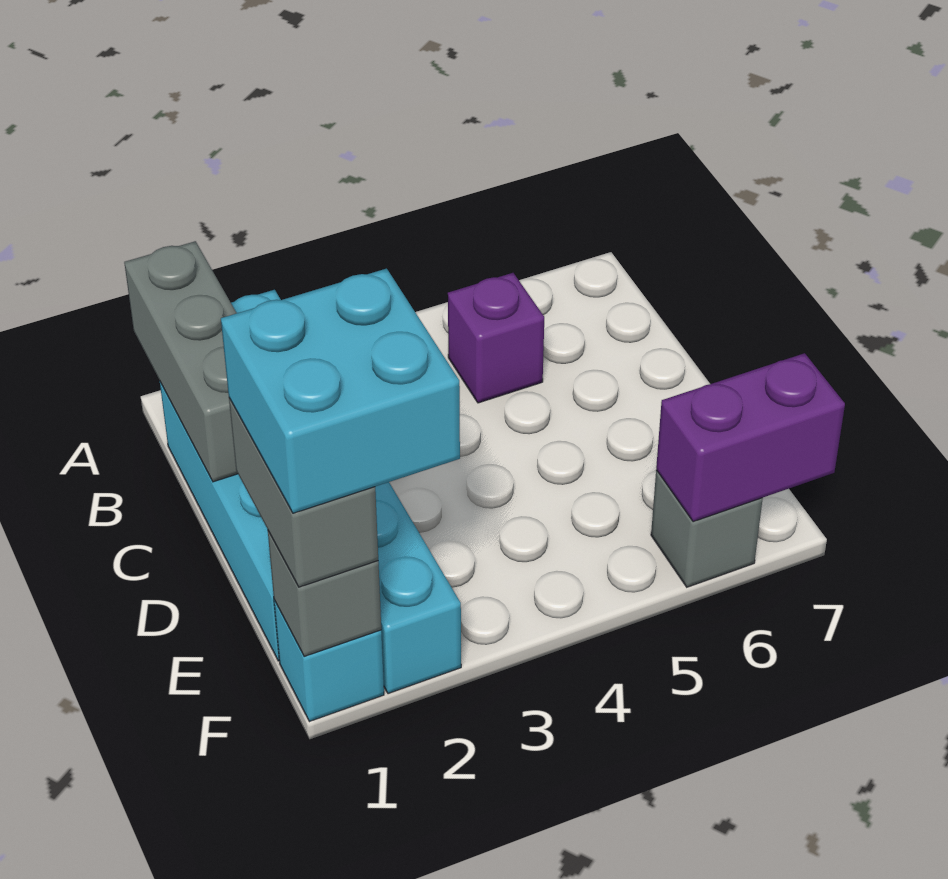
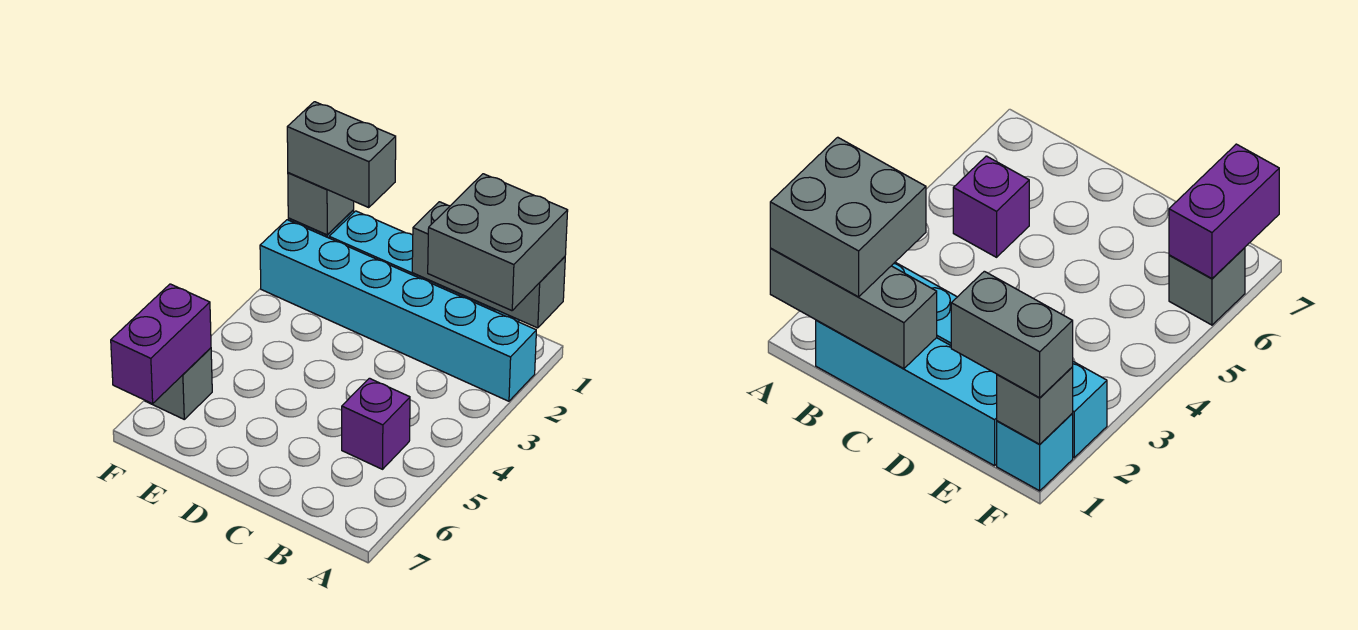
none -> grey 2x2 brick [428,174,568,311]
cyan 2x2 brick [221,269,460,513] -> none

